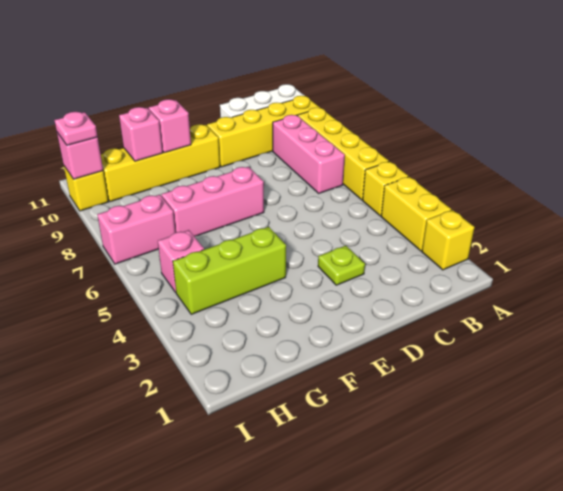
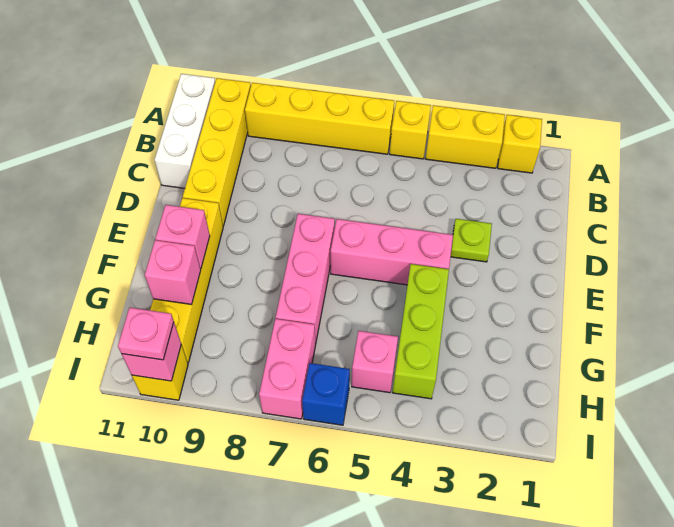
pink 1x3 brick [273,115,345,193] -> pink 1x3 brick moved to [331,219,453,285]
none -> blue 1x1 brick [302,363,350,425]

